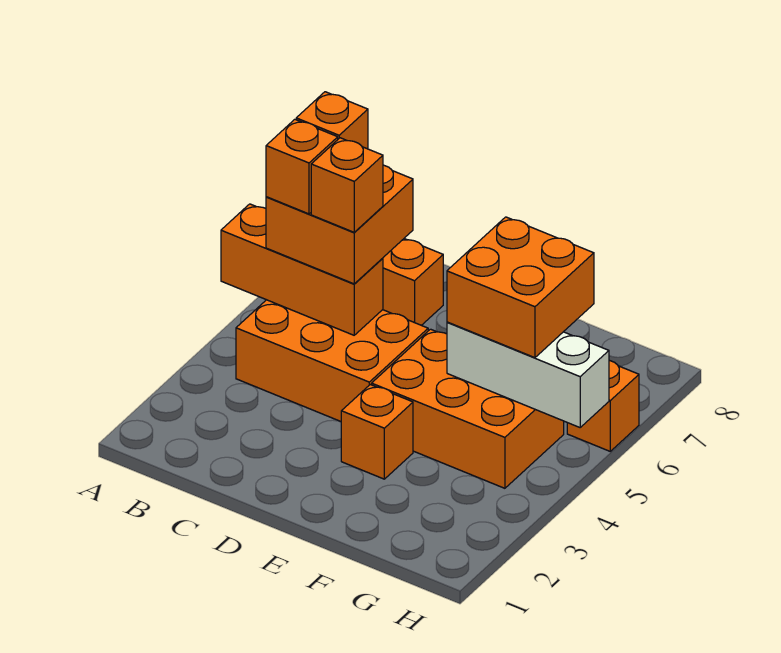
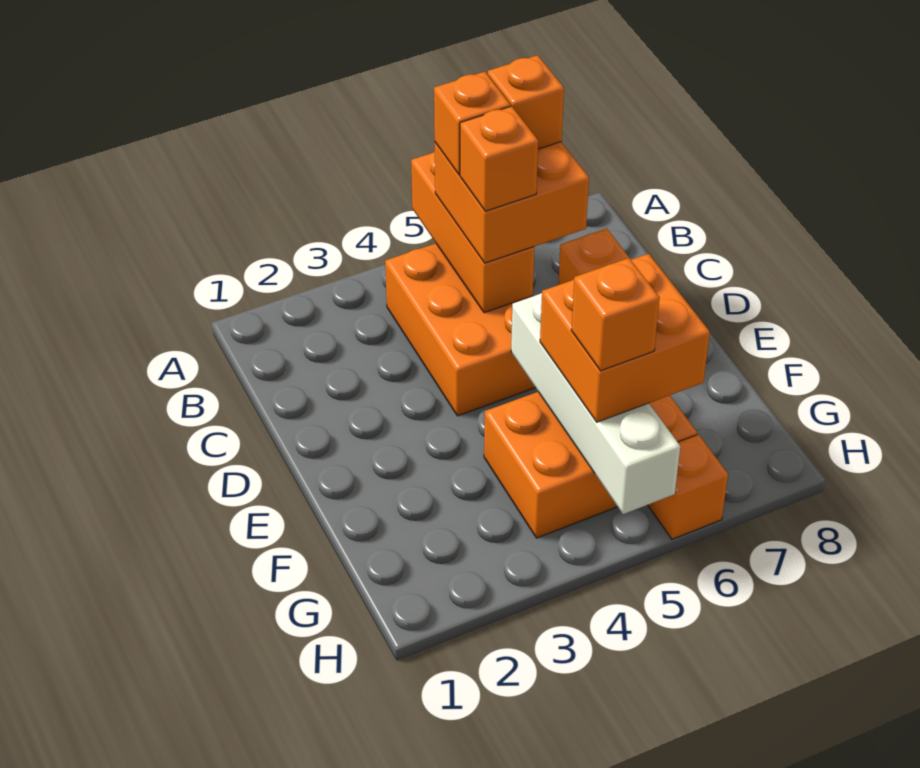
orange 1x1 brick [341,385,413,479] -> orange 1x1 brick moved to [571,258,660,371]
orange 2x3 brick [372,329,564,488] -> orange 2x3 brick turned to [484,392,697,538]
white 1x3 brick [447,322,609,427] -> white 1x4 brick [511,293,680,514]

